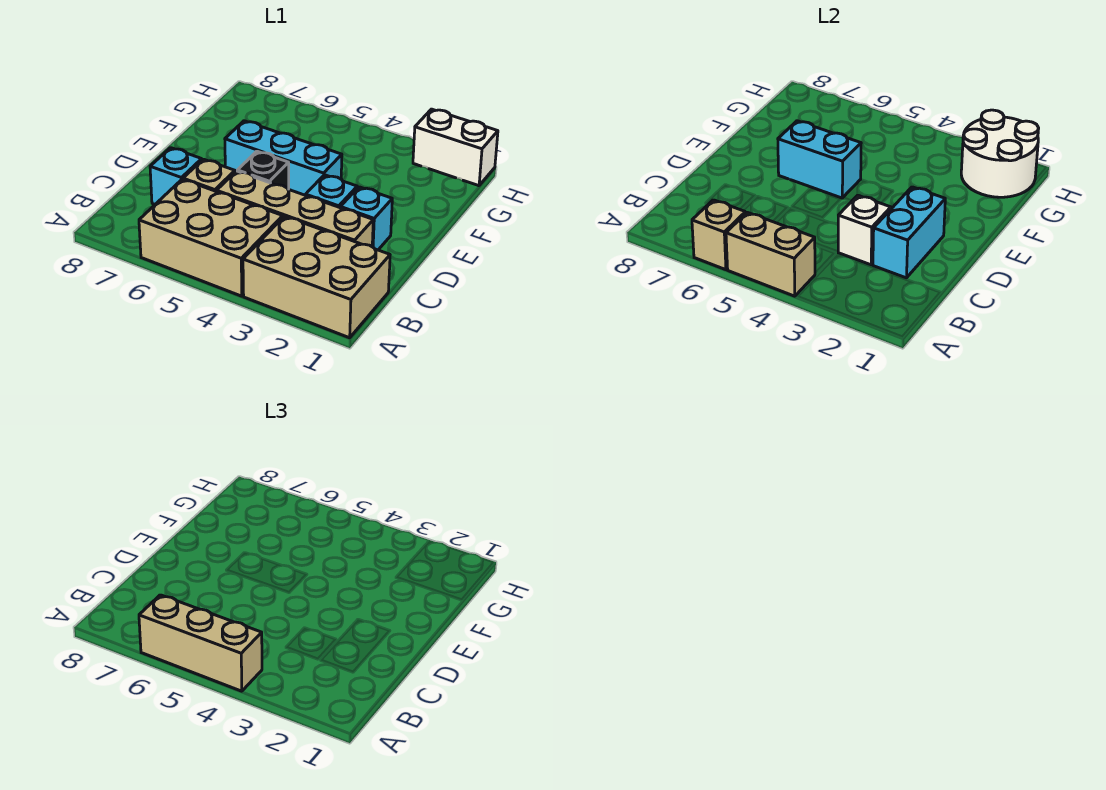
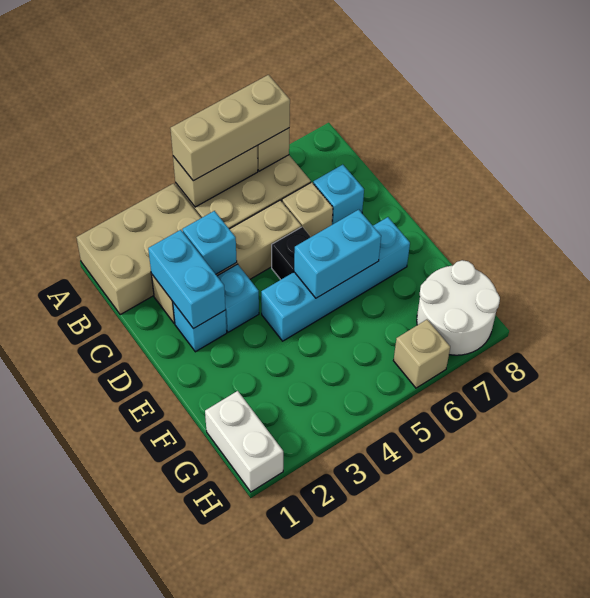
white 1x1 brick [838,195,891,265] -> cyan 1x1 brick [182,211,237,274]
cyan 1x3 brick [225,121,342,195] -> cyan 1x4 brick [261,217,410,341]
white 2x2 round brick [961,110,1039,197] -> white 2x2 round brick moved to [417,260,500,355]
white 1x2 brick [413,109,498,186] -> white 1x2 brick turned to [205,391,283,492]
none -> tan 1x1 brick [393,320,450,388]

